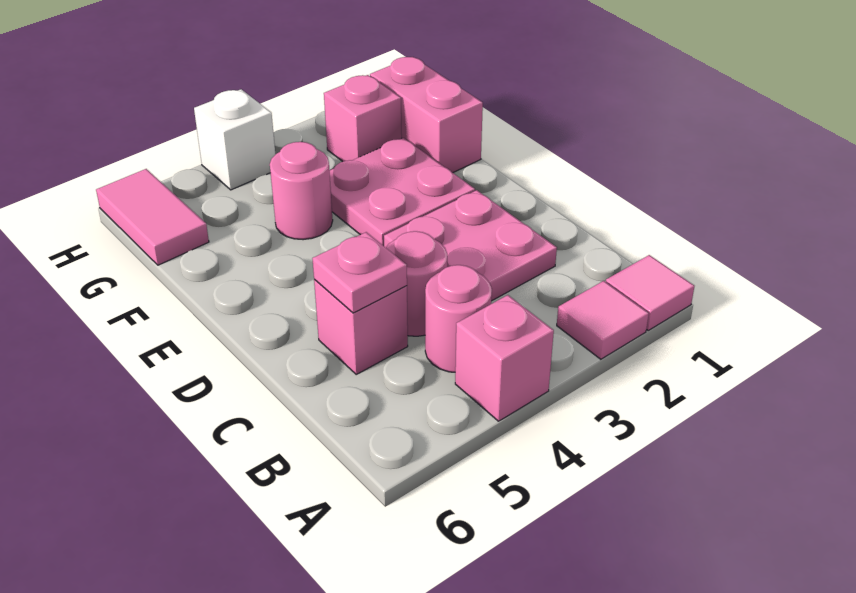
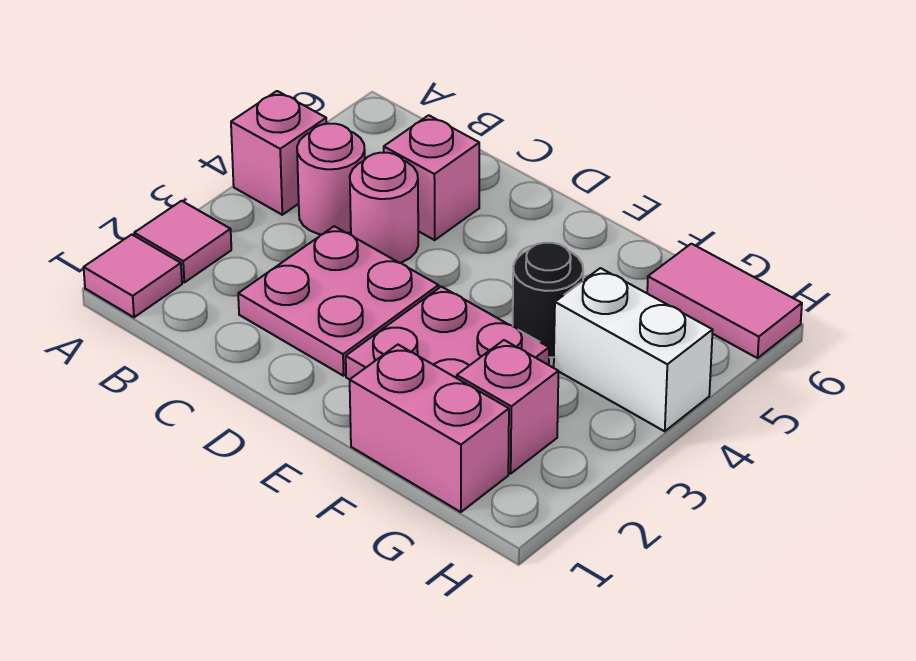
pink 1x1 plate [312,232,407,313] -> none
pink 1x1 round brick [270,142,333,240] -> black 1x1 round brick [513,243,583,357]
white 1x1 brick [194,89,276,190] -> white 1x2 brick [554,268,713,431]

